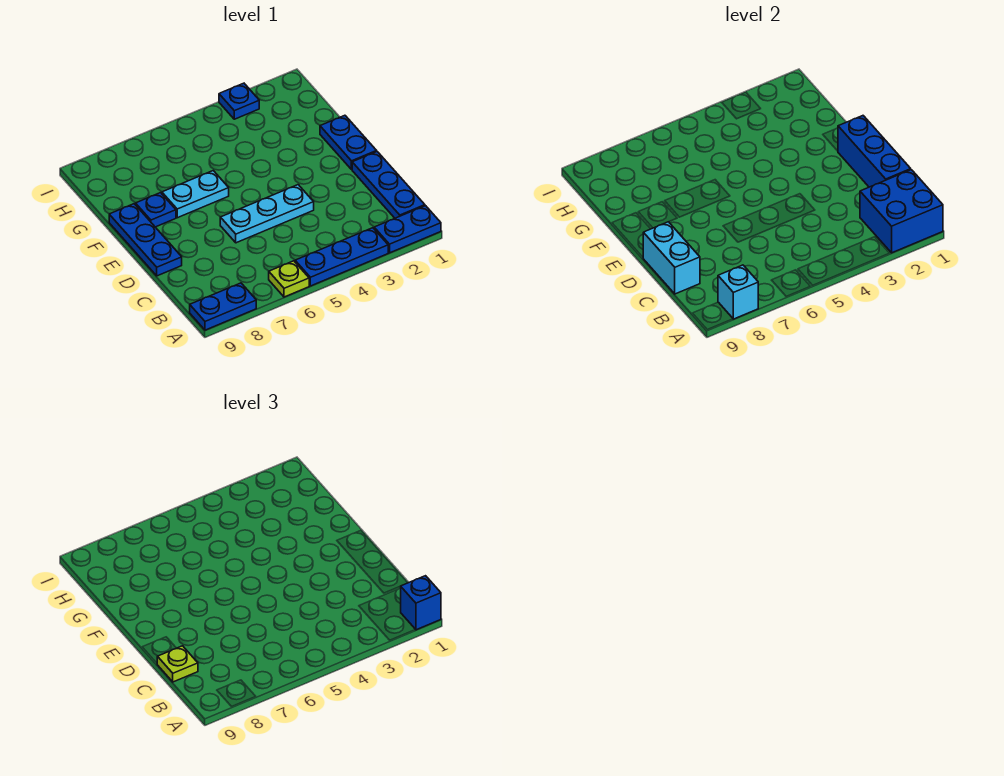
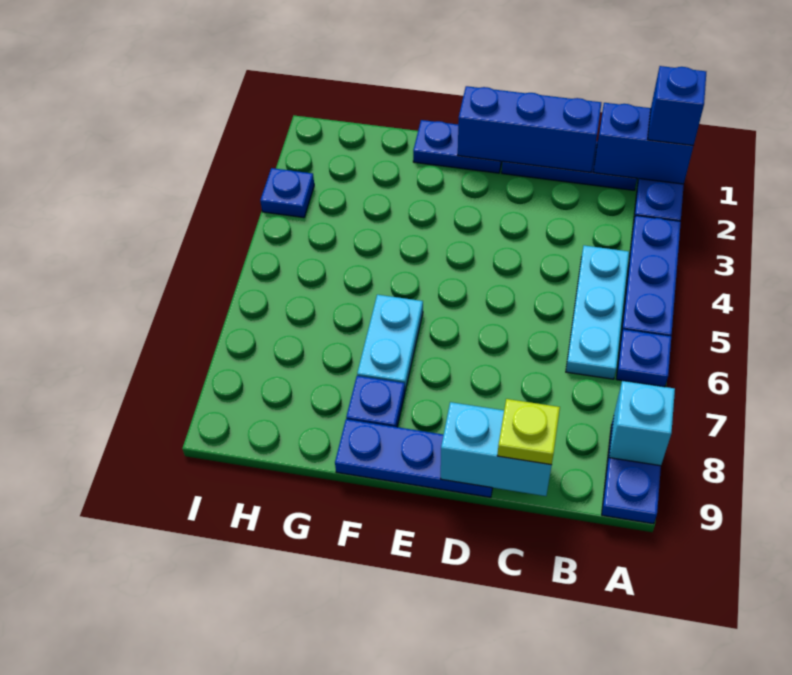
blue 2x2 brick [860,170,943,253] -> blue 1x2 brick [594,103,693,184]
lime 1x1 plate [269,261,309,297] -> blue 1x1 plate [617,330,671,387]
cyan 1x3 plate [220,185,314,243] -> cyan 1x3 plate moved to [566,245,629,379]

